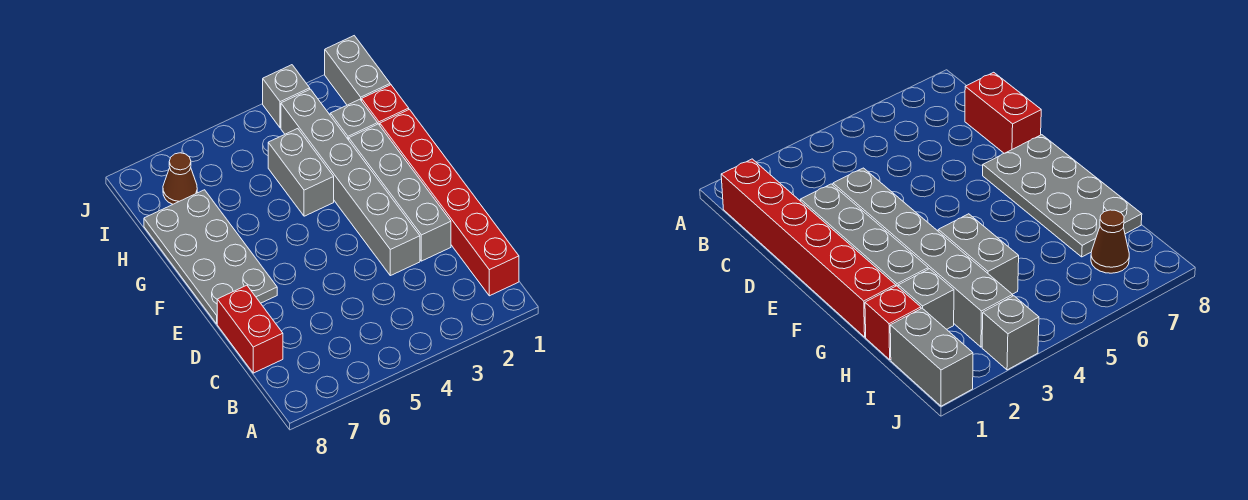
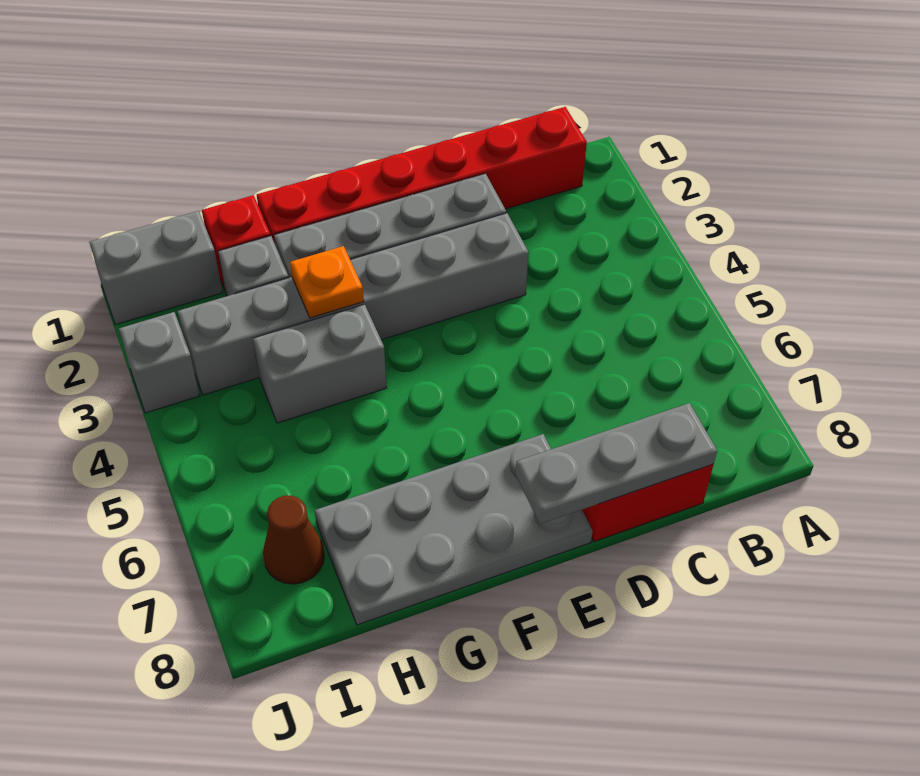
none -> grey 1x3 plate [516,403,717,524]
none -> orange 1x1 plate [290,246,364,318]

